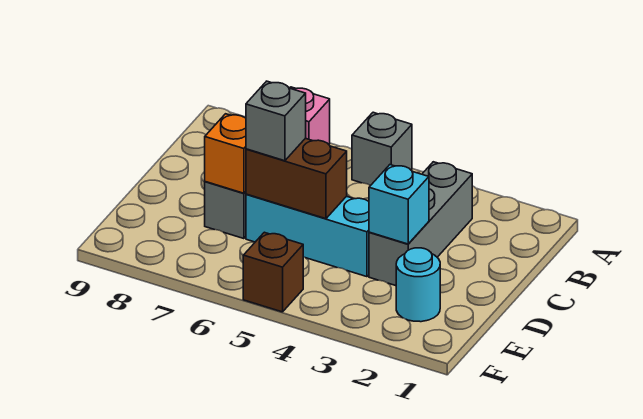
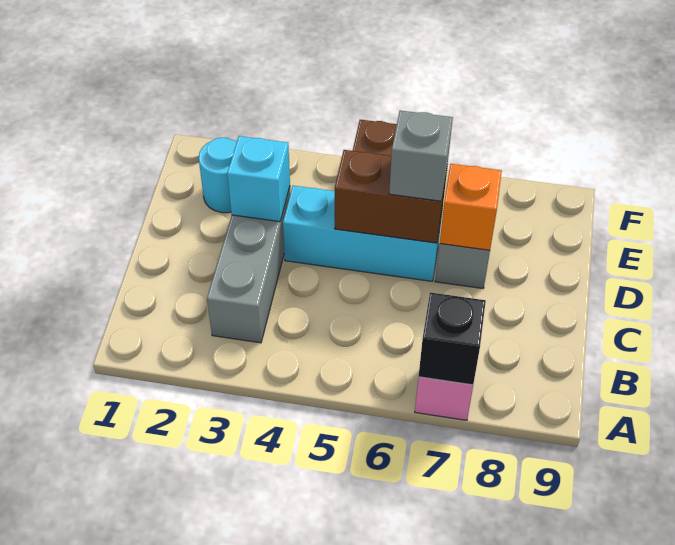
grey 1x1 brick [352,112,412,186] -> none
none -> black 1x1 brick [419,292,486,385]

